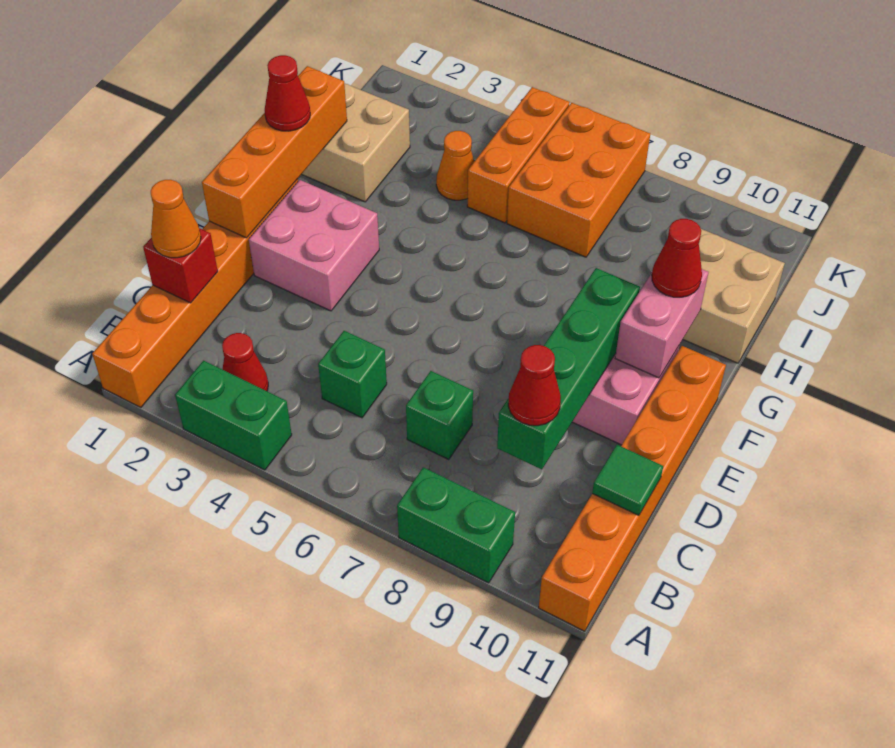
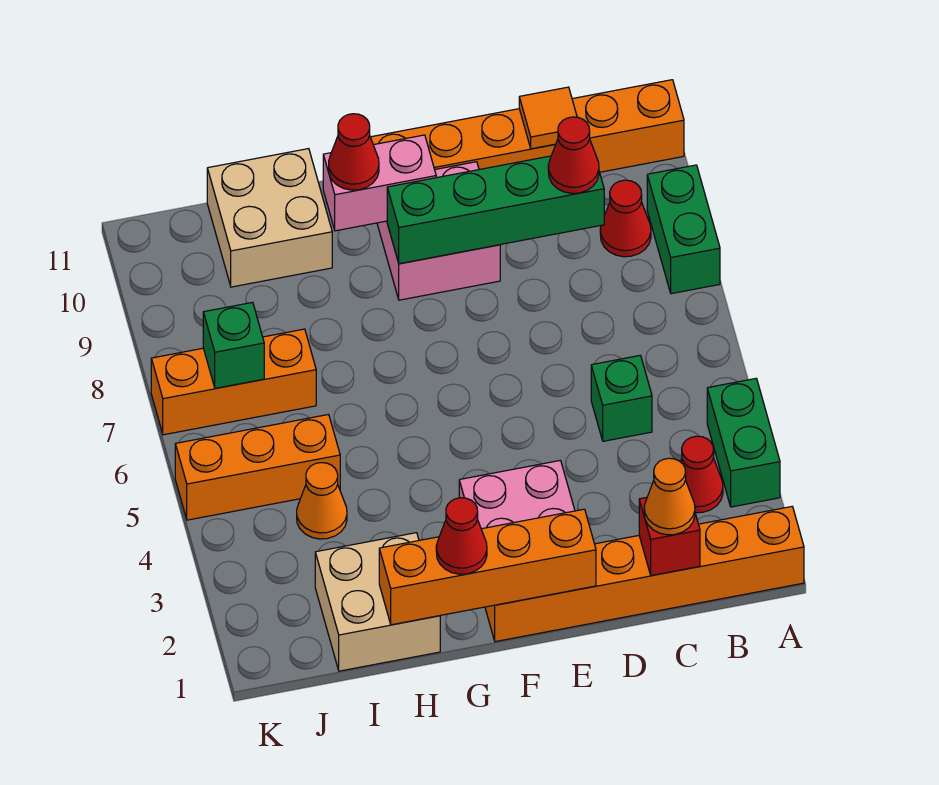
none -> red 1x1 cone [600,180,651,257]
green 1x1 brick [406,371,473,459] -> green 1x1 brick moved to [203,302,264,388]
green 1x1 tile [592,445,663,515] -> orange 1x1 tile [519,87,577,149]
orange 2x3 brick [507,103,650,257] -> orange 1x3 brick [151,329,316,435]

